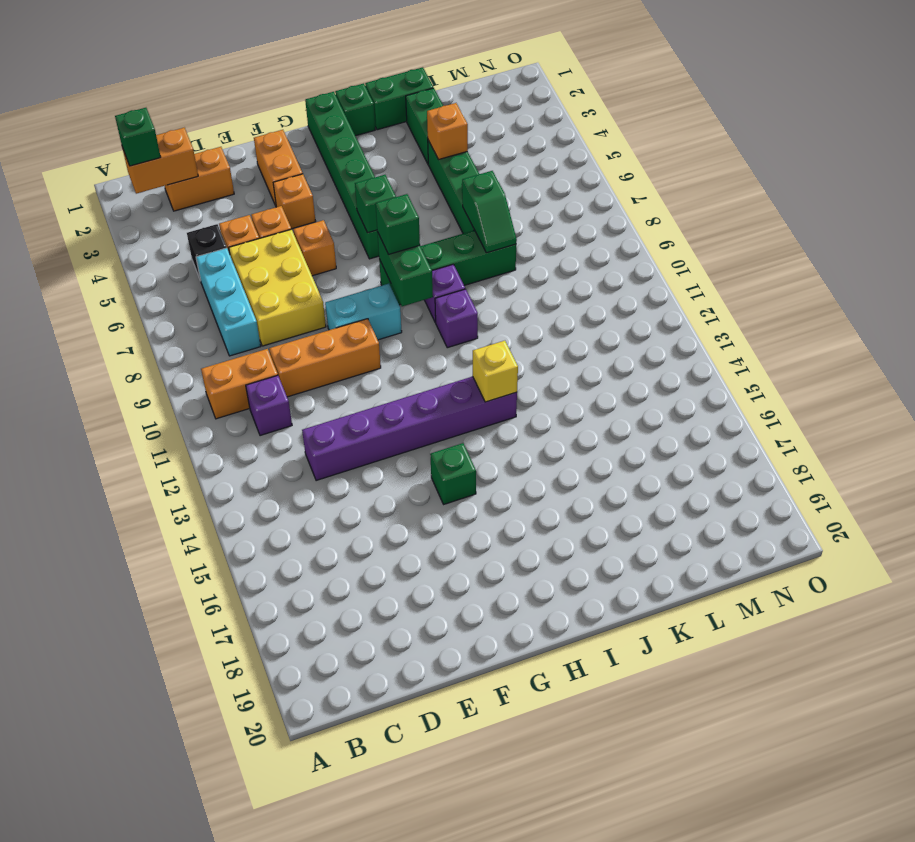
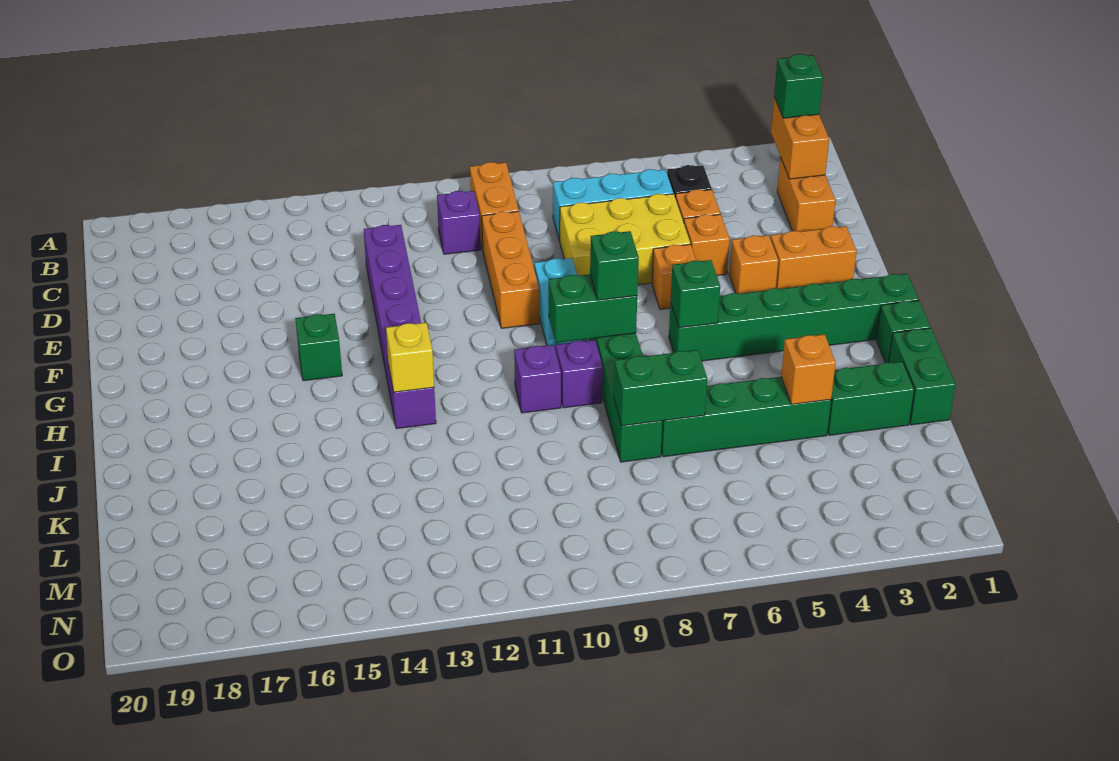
green 1x2 slope [462,171,517,253] -> green 1x2 brick [614,350,707,426]

